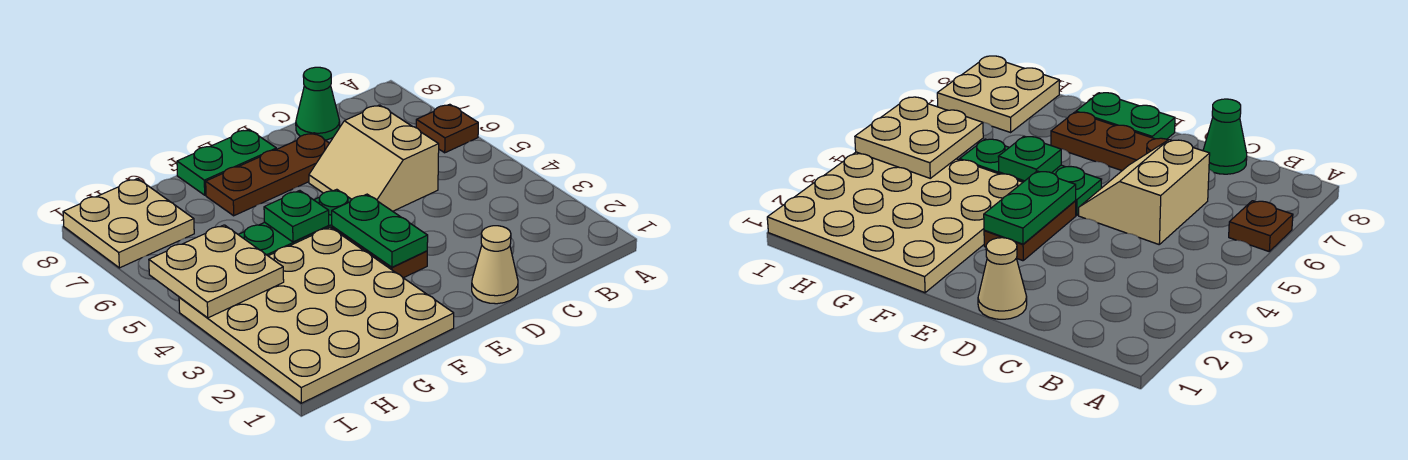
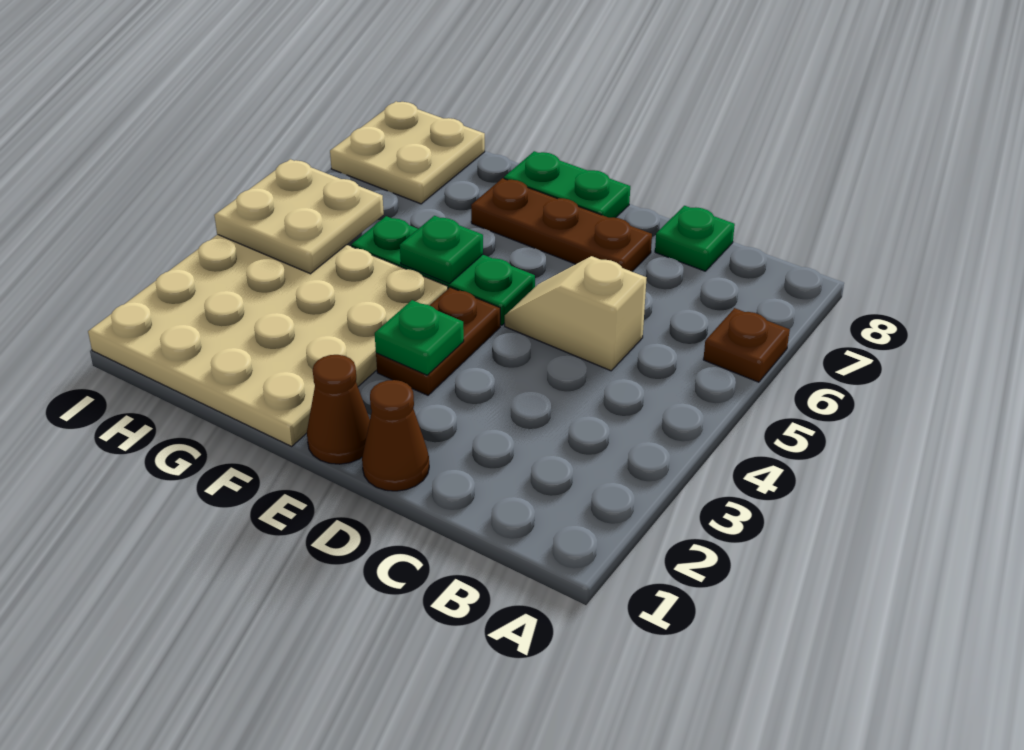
tan 2x2 slope [309,105,439,211] -> tan 1x2 slope [505,256,646,371]
green 1x1 cone [296,67,340,140] -> green 1x1 plate [655,206,735,271]
tan 1x1 cone [472,226,518,304] -> brown 1x1 cone [362,380,429,491]
none -> brown 1x1 cone [307,355,370,464]
green 1x2 plate [332,194,428,267] -> green 1x1 plate [375,300,464,375]

